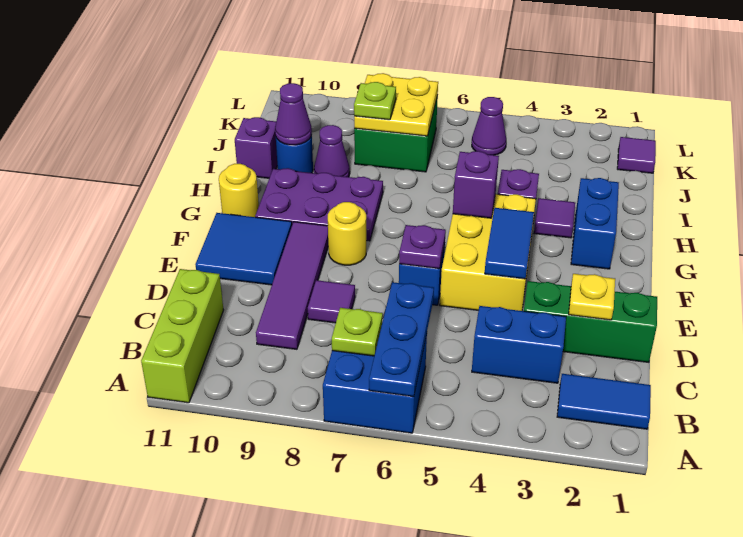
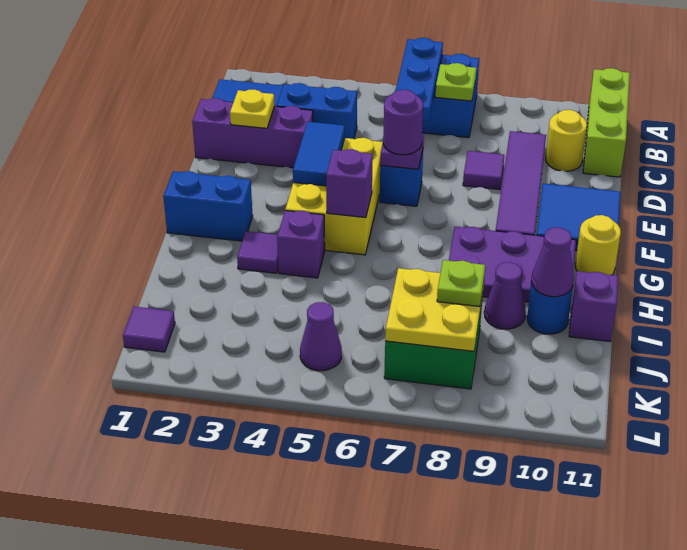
green 1x3 brick [524,281,657,362] -> purple 1x3 brick [192,98,313,168]
none -> purple 1x1 round brick [383,90,423,155]
yellow 1x1 round brick [328,202,366,265] -> yellow 1x1 round brick moved to [546,110,587,171]
blue 1x2 brick [571,178,619,269] -> blue 1x2 brick turned to [163,171,253,241]

